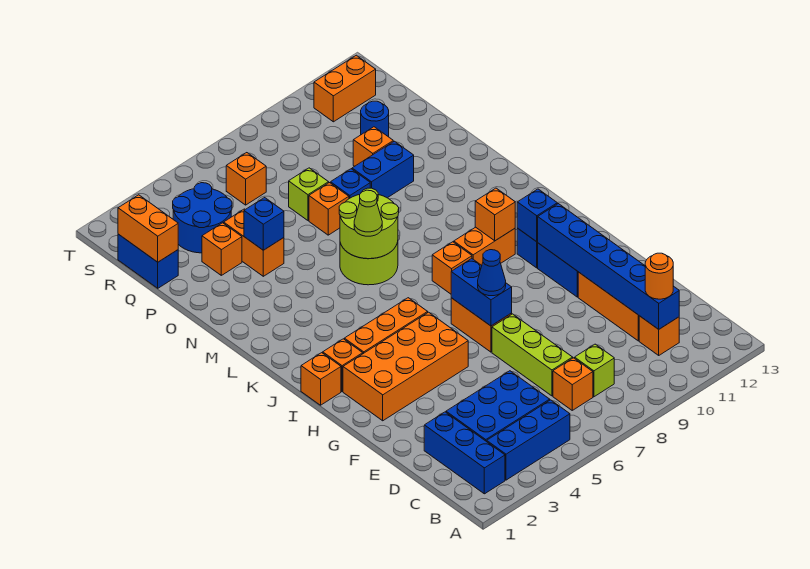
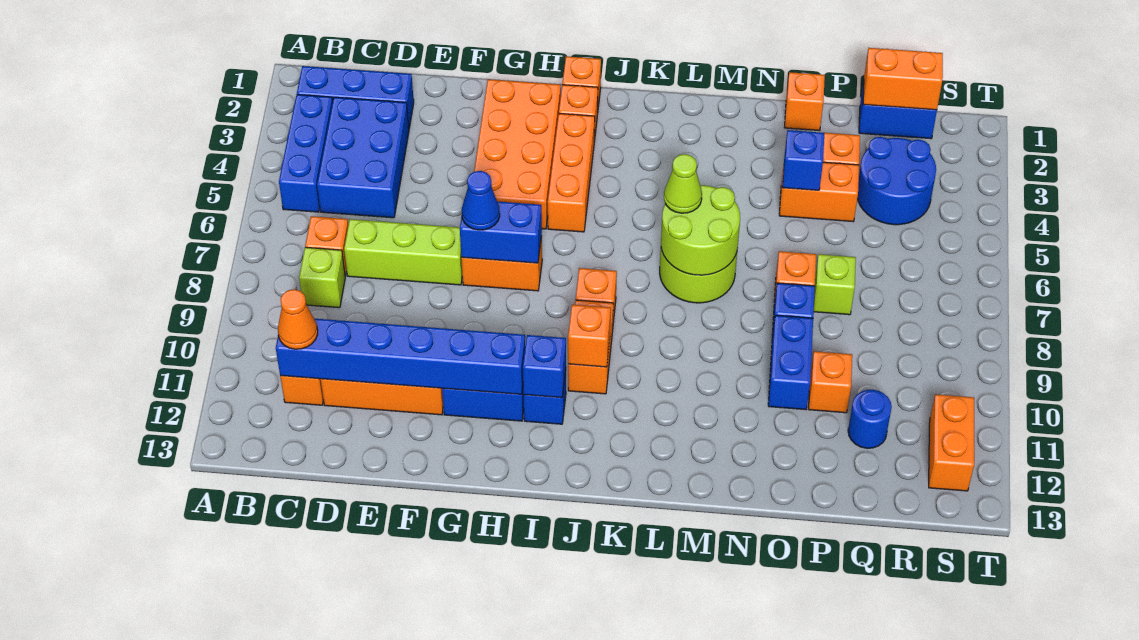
orange 1x1 round brick [645,253,673,299] -> orange 1x1 cone [278,289,318,349]
orange 1x1 brick [226,153,266,205] -> orange 1x1 brick moved to [784,72,825,131]

